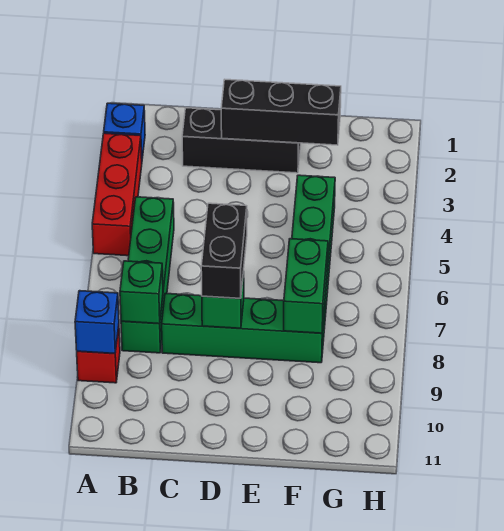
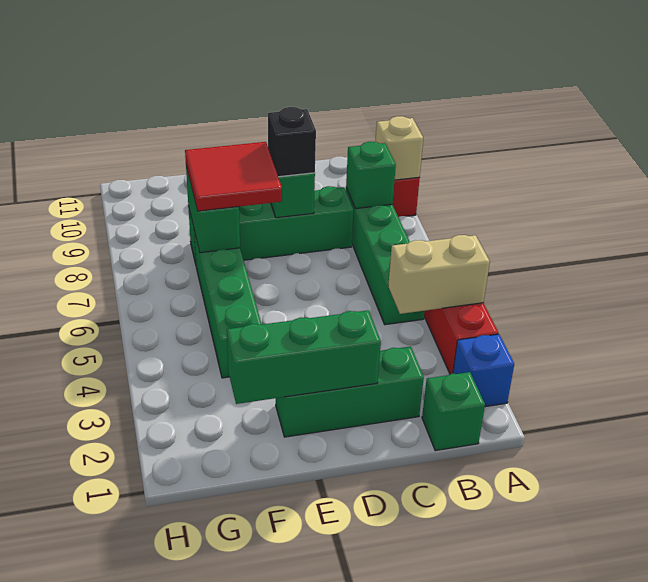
none -> tan 1x2 brick [388,235,490,314]
blue 1x1 brick [75,291,119,354] -> tan 1x1 brick [375,116,423,180]
none -> green 1x1 brick [422,372,485,451]
black 1x3 brick [182,108,301,173] -> green 1x3 brick [276,347,424,437]
black 1x3 brick [221,80,341,145] -> green 1x3 brick [227,310,381,404]
black 1x2 brick [201,203,247,298] -> black 1x1 brick [268,107,316,177]
none -> red 2x2 tile [185,142,282,211]

